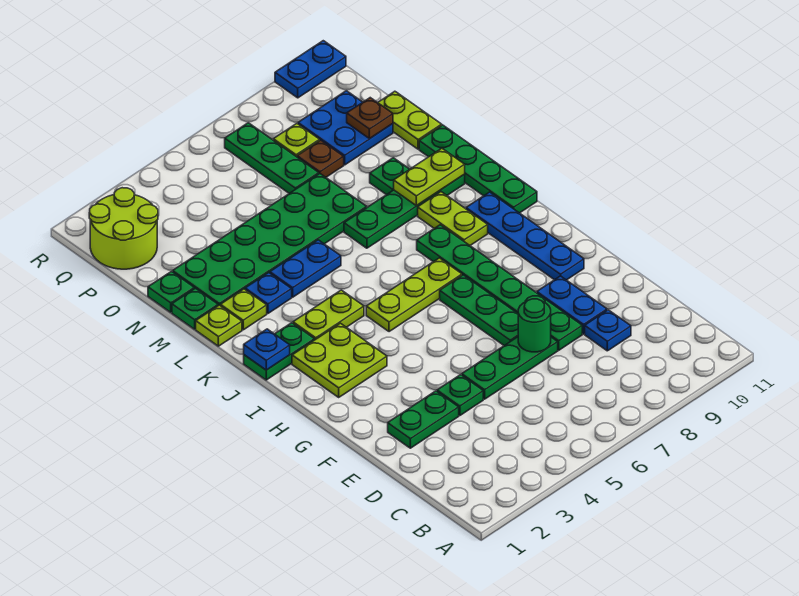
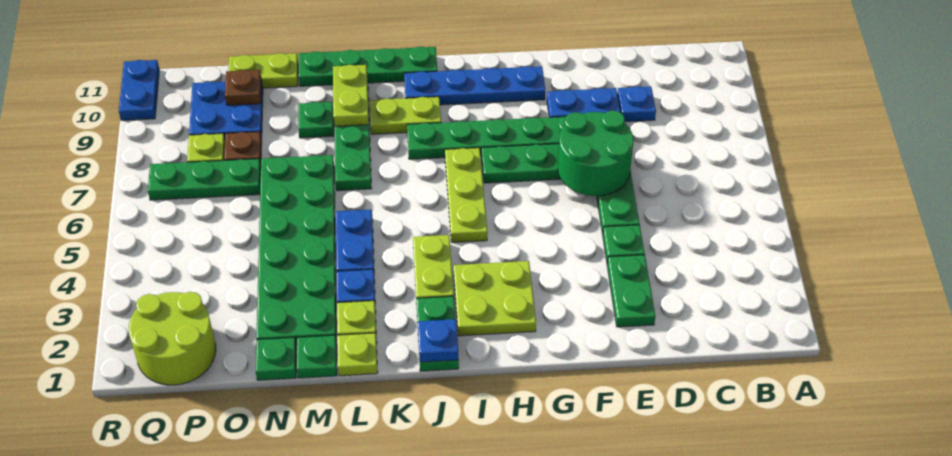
green 1x1 round brick [518,299,551,352] -> green 2x2 round brick [558,110,634,196]

